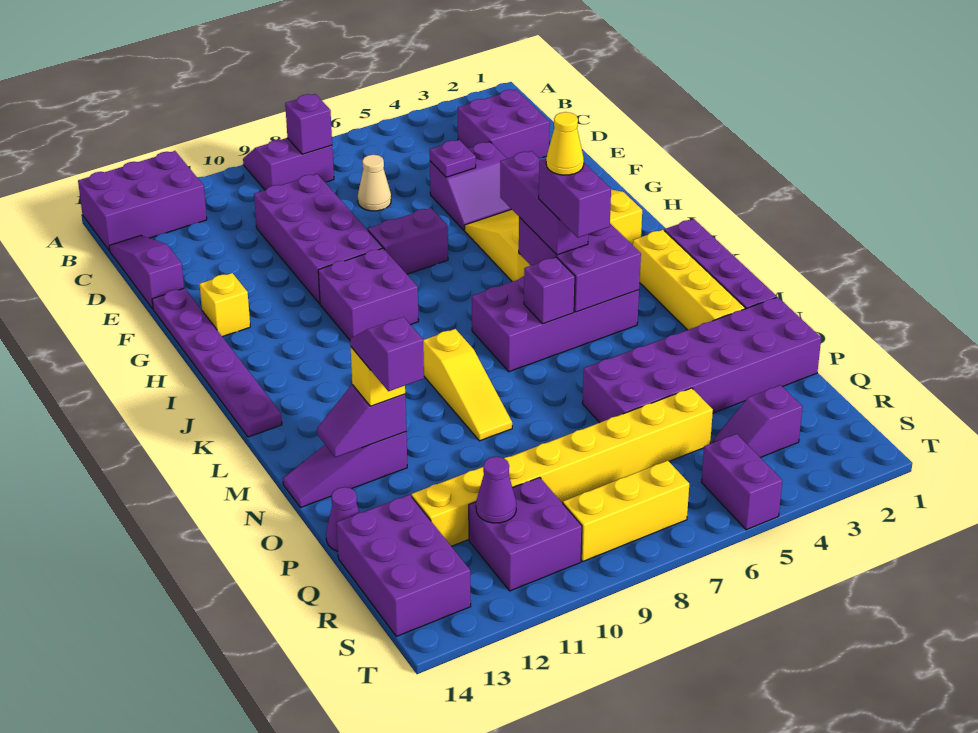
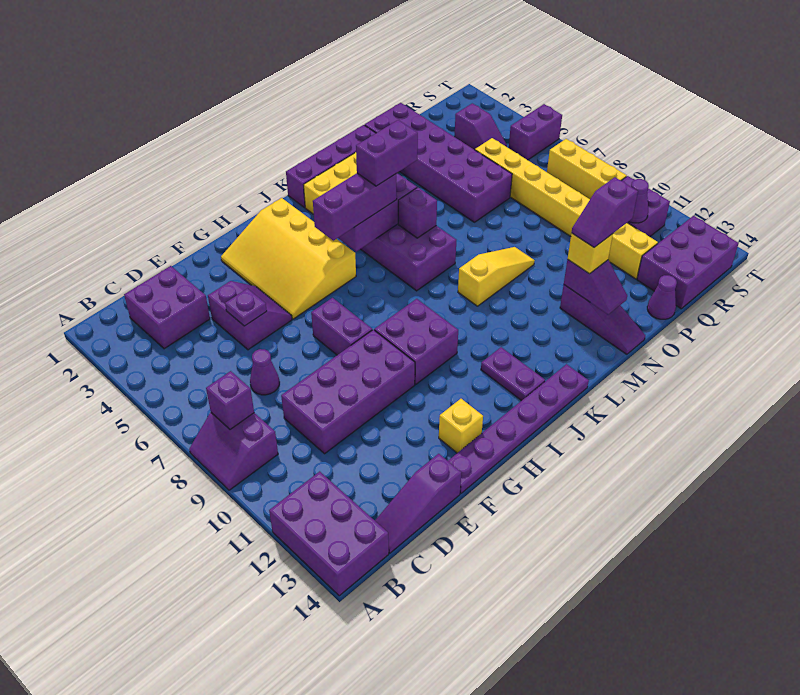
tan 1x1 cone [358,155,391,211] -> purple 1x1 cone [250,349,279,395]
none -> purple 1x2 plate [481,347,545,401]
yellow 1x1 cone [546,112,584,175] -> none

